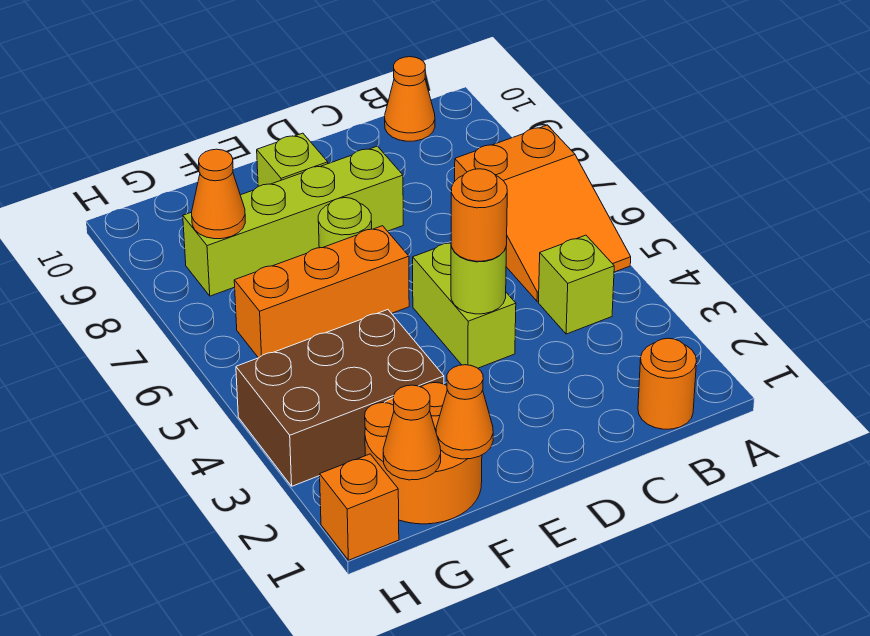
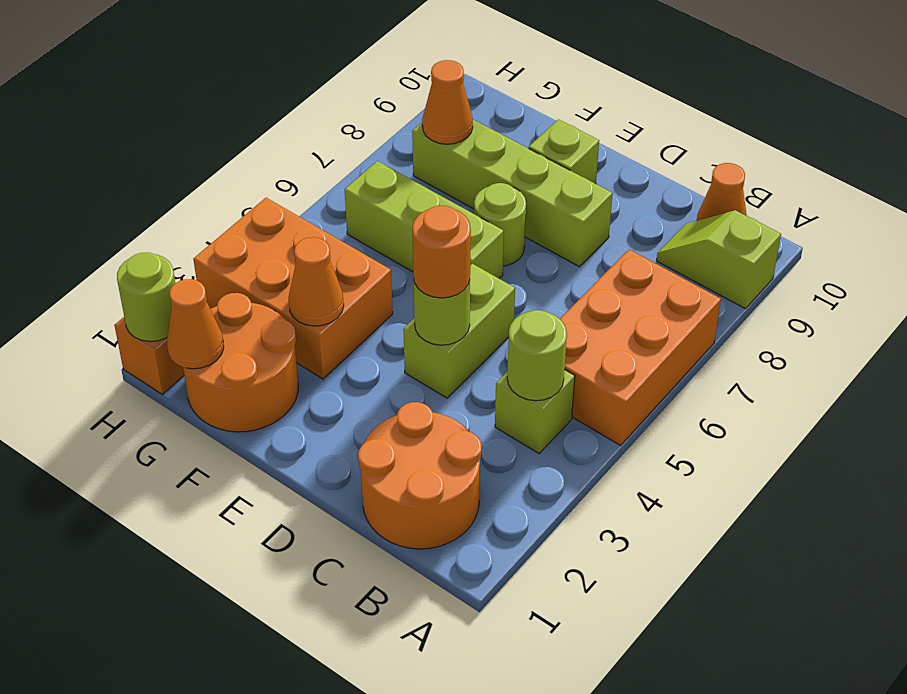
orange 2x3 slope [455,125,631,301] -> orange 2x3 brick [560,249,721,445]
none -> lime 1x2 slope [657,210,781,309]
orange 1x1 round brick [638,338,697,429] -> orange 2x2 round brick [358,402,482,549]
none -> lime 1x1 round brick [507,310,567,401]
orange 1x3 brick [234,226,409,358] -> lime 1x3 brick [345,161,504,278]
orange 1x1 cone [436,365,493,459] -> orange 1x1 cone moved to [288,237,344,326]
brown 2x3 brick [236,310,444,486] -> orange 2x3 brick [193,198,393,379]
none -> lime 1x1 round brick [117,252,175,342]

